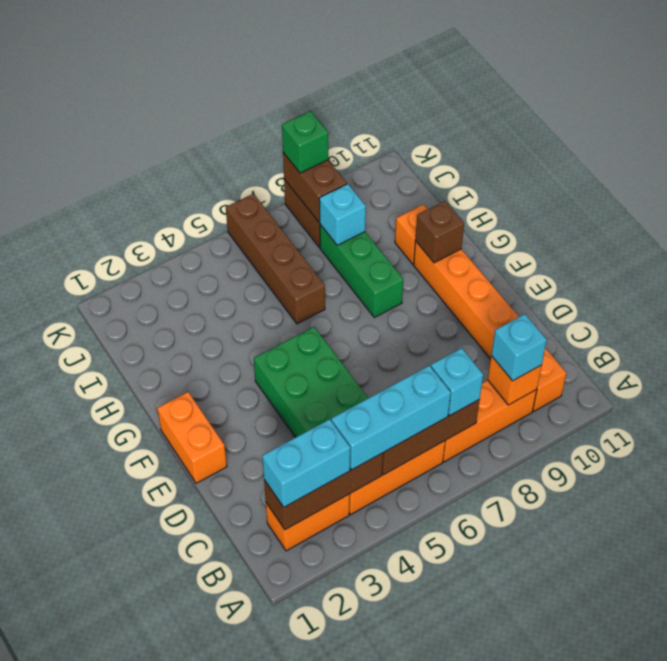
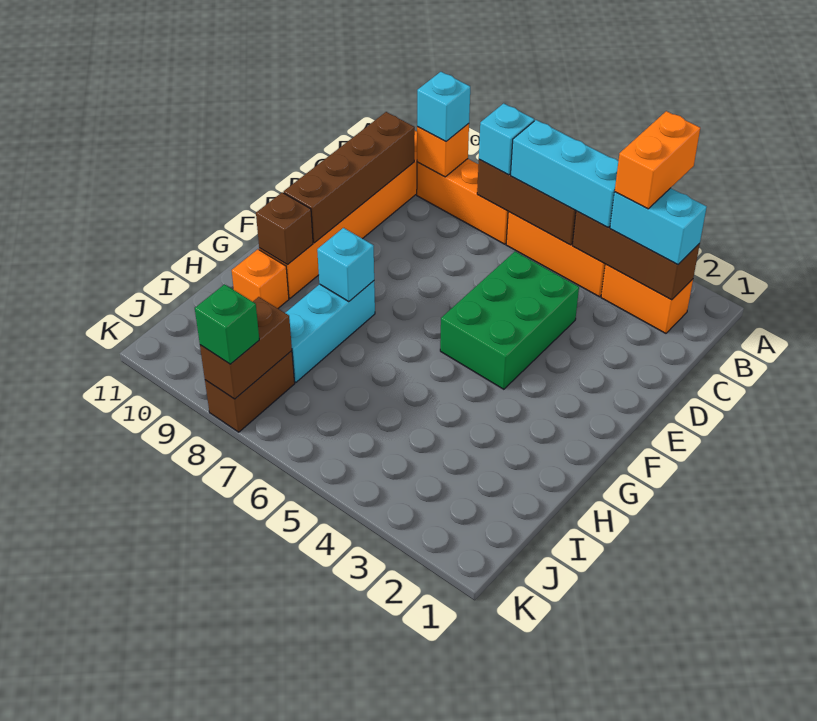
orange 1x2 brick [157,392,227,483] -> orange 1x2 brick moved to [615,111,700,209]
green 1x3 brick [320,225,403,317] -> cyan 1x3 brick [286,281,375,382]
brown 1x4 brick [226,194,325,324] -> brown 1x4 brick moved to [284,112,415,243]
cyan 1x1 brick [319,184,366,245] -> cyan 1x1 brick moved to [317,228,374,302]

